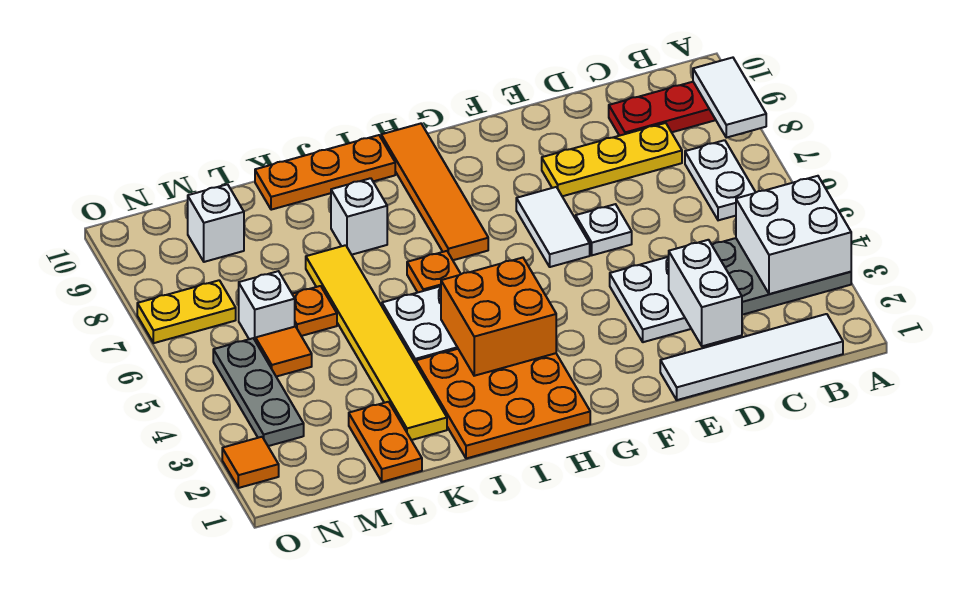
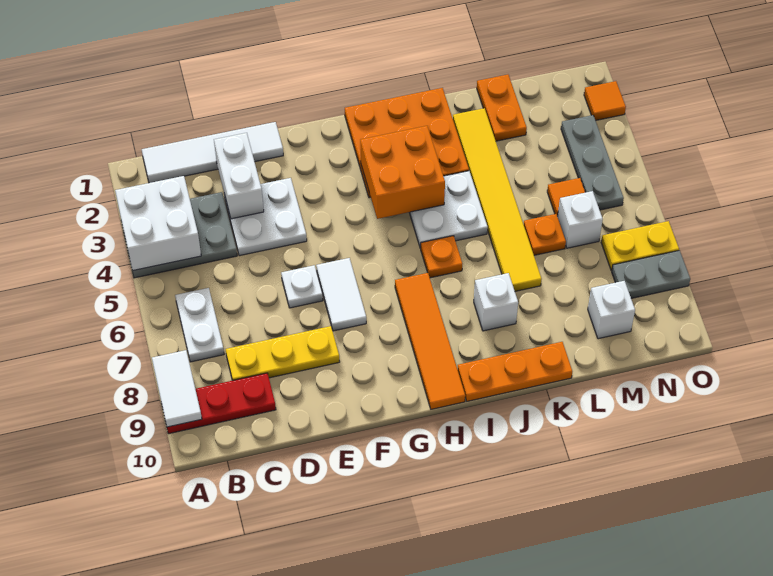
none -> grey 1x2 plate [612,251,690,298]

